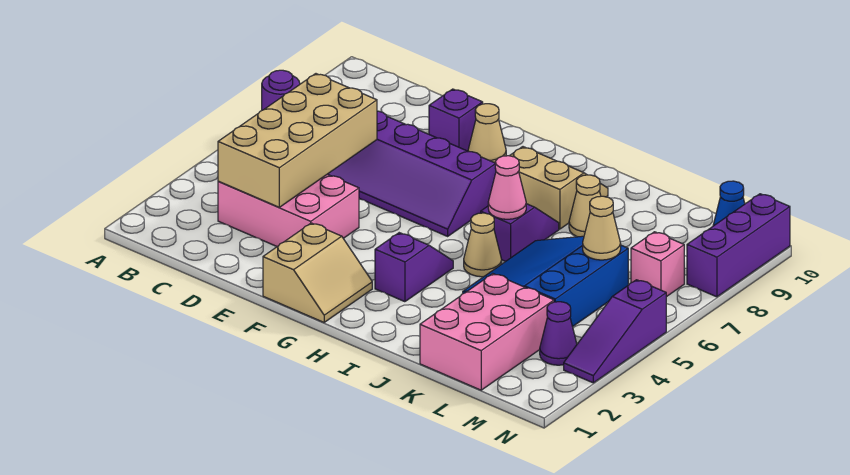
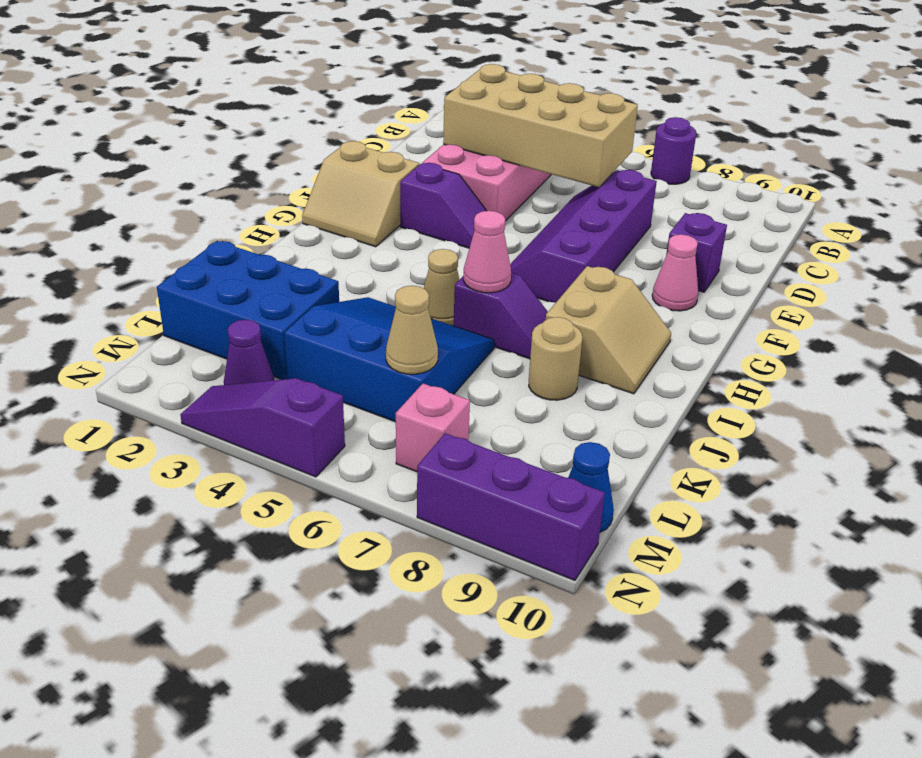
tan 1x1 cone [468,104,506,163] -> pink 1x1 cone [652,234,698,311]
purple 1x2 slope [375,233,453,302] -> purple 1x2 slope moved to [400,163,487,248]
tan 1x1 cone [569,175,601,237] -> tan 1x1 round brick [529,317,582,400]
pink 2x3 brick [420,274,554,390] -> blue 2x3 brick [157,241,339,380]

